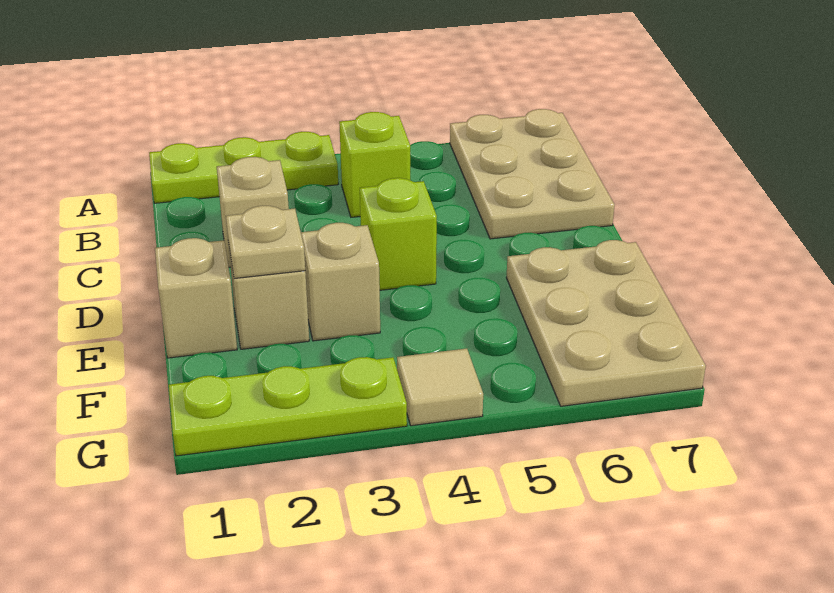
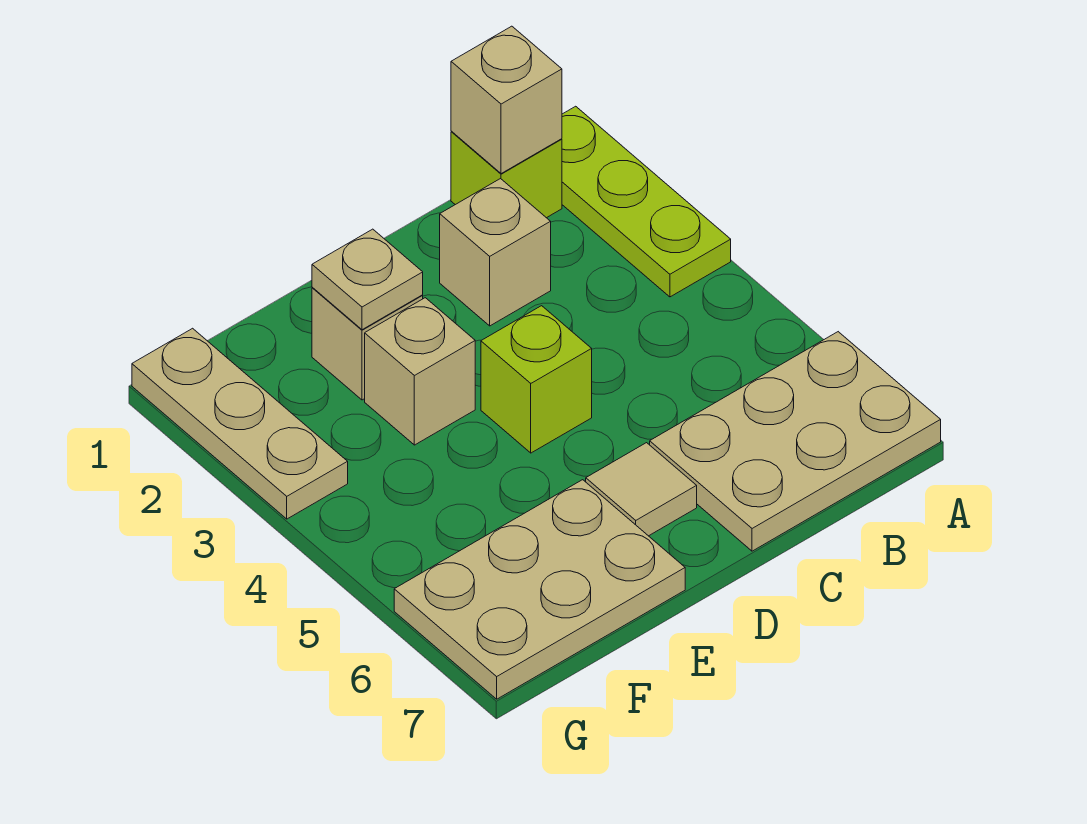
lime 1x1 brick [339,112,410,217] -> lime 1x1 brick moved to [451,131,562,218]
tan 1x1 brick [155,238,237,358] -> tan 1x1 brick moved to [451,26,562,174]
lime 1x3 plate [169,357,407,456] -> tan 1x3 plate [132,328,348,519]
tan 1x1 tile [397,348,483,426] -> tan 1x1 tile moved to [586,443,697,536]

